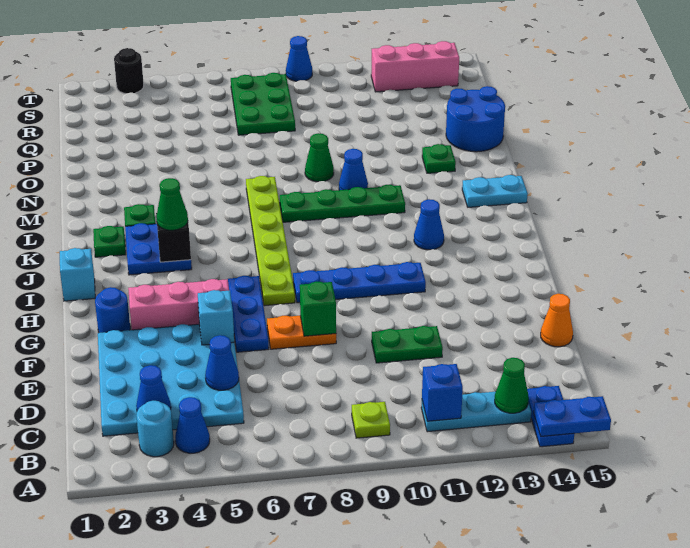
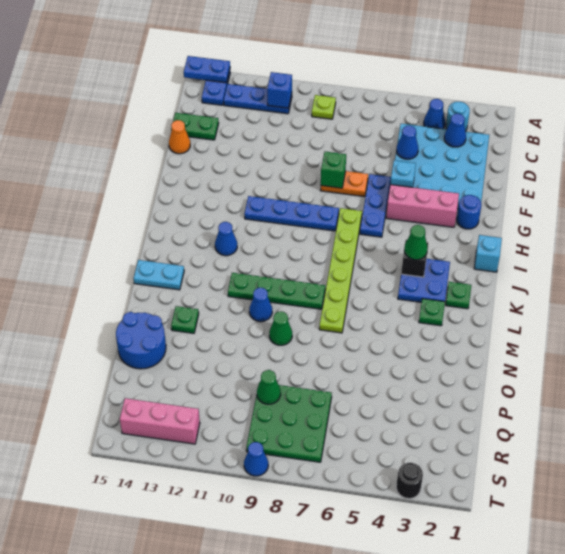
cyan 1x3 plate [421,392,531,432] -> blue 1x3 plate [224,84,292,114]
green 1x1 cone [495,358,529,413] -> green 1x1 cone moved to [257,370,281,404]
green 1x2 plate [372,326,443,363] -> green 1x2 plate moved to [171,113,219,140]
green 2x3 plate [231,73,295,135] -> green 3x3 plate [246,382,332,462]

